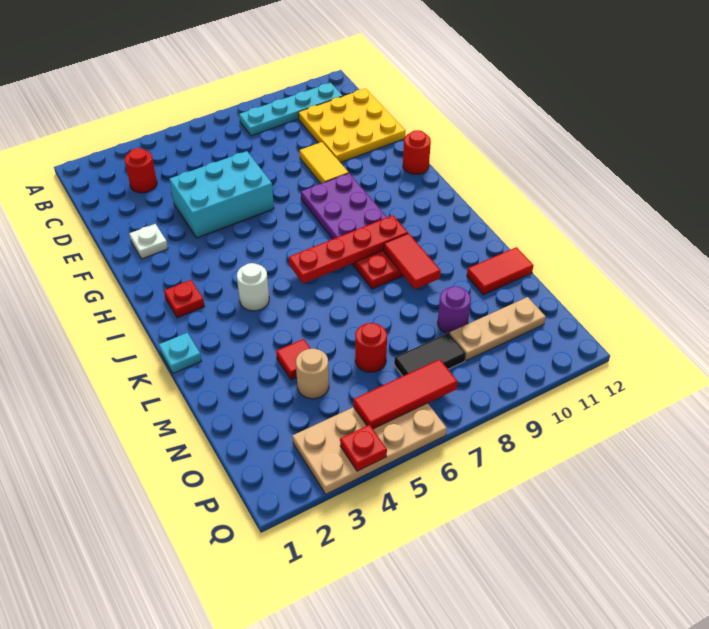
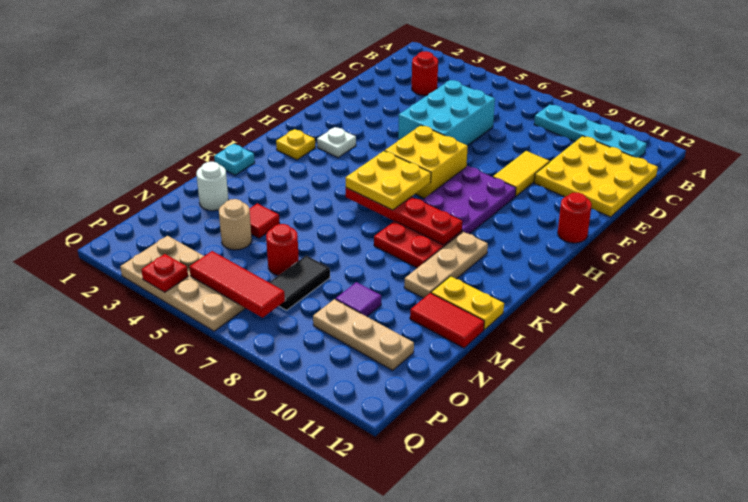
cyan 2x3 brick [170,151,274,238] -> cyan 2x3 brick turned to [398,80,495,146]
white 1x1 plate [129,224,168,259] -> white 1x1 plate moved to [317,127,356,157]
none -> yellow 2x2 brick [385,125,468,198]
red 1x1 plate [164,280,205,318] -> yellow 1x1 plate [276,129,315,160]
none -> yellow 2x2 plate [345,151,431,210]
white 1x1 round brick [237,263,269,311] -> white 1x1 round brick moved to [196,162,228,211]
none -> tan 1x3 plate [404,232,488,298]
red 1x2 tile [384,233,441,289] -> none
none -> yellow 1x2 plate [431,276,504,330]
purple 1x1 round brick [438,286,471,334] -> purple 1x1 tile [336,282,381,317]
black 1x2 tile [394,333,466,376] -> black 1x2 tile turned to [269,256,330,310]

